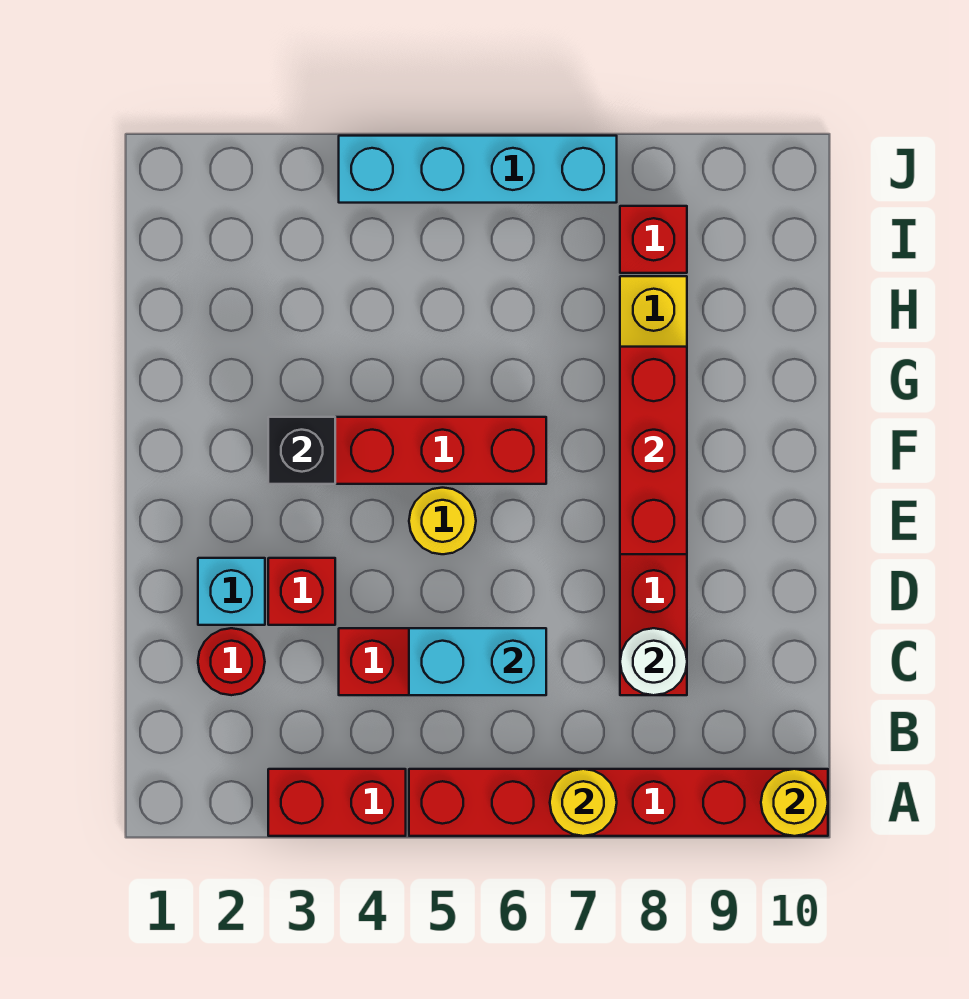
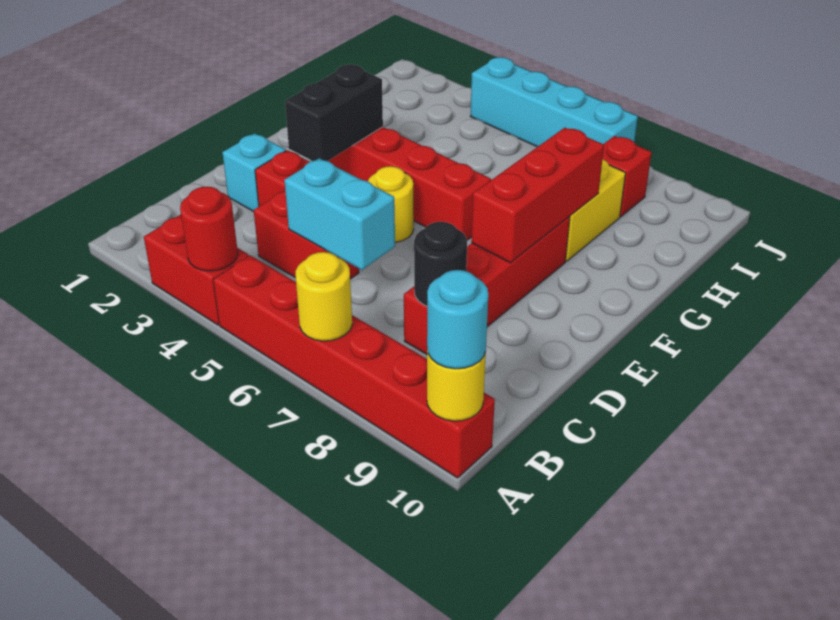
none -> cyan 1x1 round brick [427,270,488,369]
red 1x1 round brick [198,628,265,695] -> red 1x1 round brick moved to [180,187,238,271]
white 1x1 round brick [620,628,687,695] -> black 1x1 round brick [414,222,467,306]
black 1x1 brick [268,417,335,484] -> black 1x2 brick [285,64,383,161]

